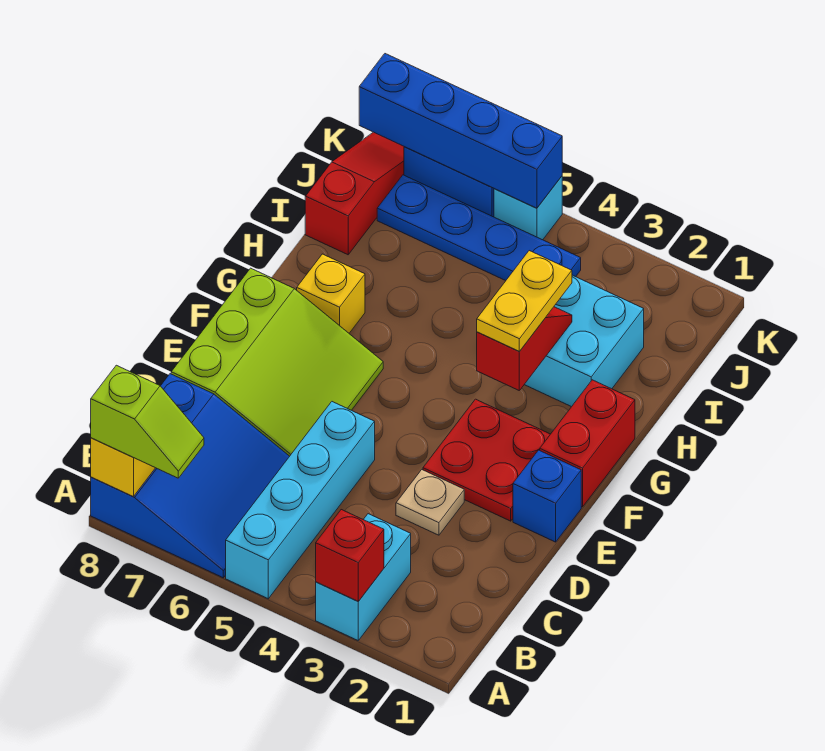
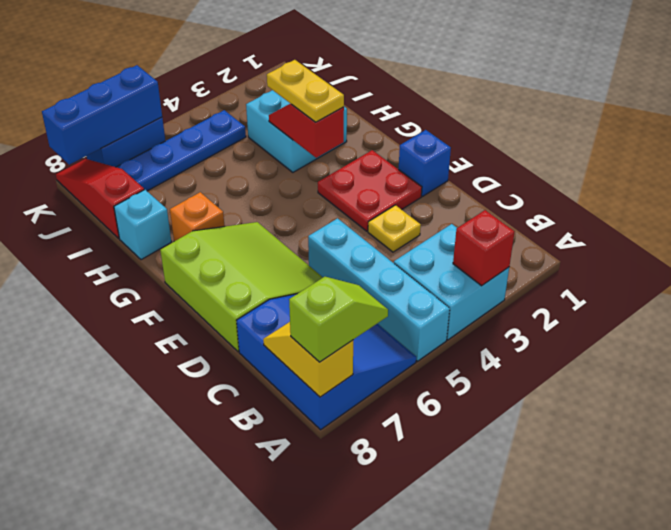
cyan 1x2 brick [316,514,411,640] -> cyan 2x2 brick [394,224,509,340]
tan 1x1 plate [396,470,464,535] -> yellow 1x1 plate [368,205,421,252]
red 1x2 brick [540,380,635,507] -> none
yellow 1x1 brick [297,254,365,333] -> orange 1x1 brick [170,192,225,241]
cyan 1x1 brick [494,176,562,240] -> cyan 1x1 brick moved to [114,190,171,260]
blue 1x4 brick [359,54,562,208] -> blue 1x3 brick [42,65,162,165]

